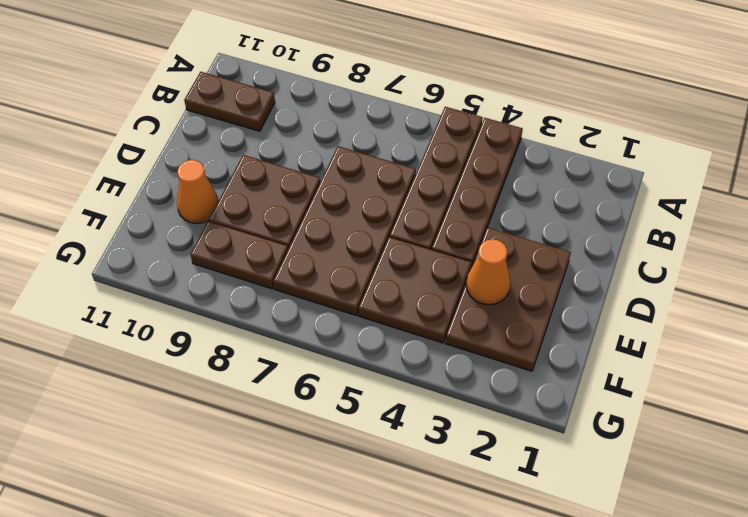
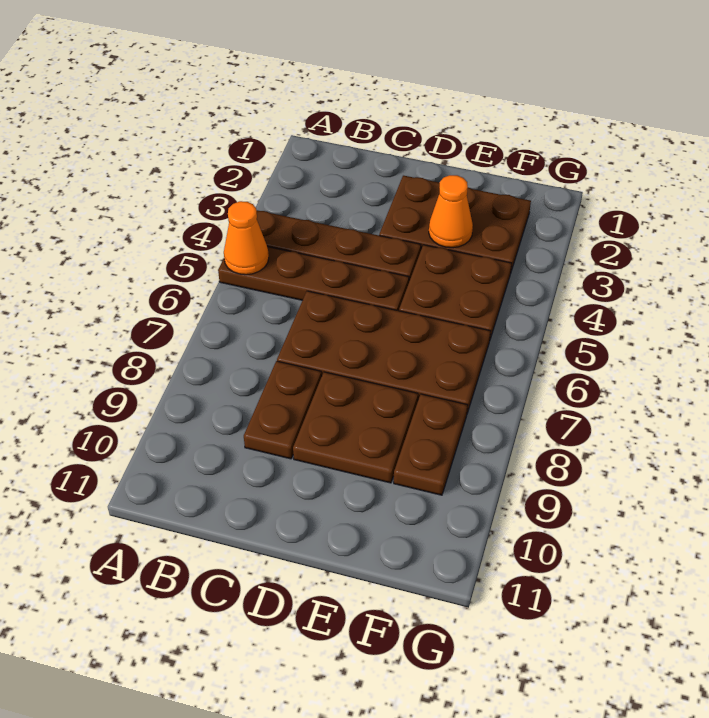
brown 1x2 plate [184,72,275,131] -> brown 1x2 plate moved to [244,361,322,459]
orange 1x1 cone [177,160,218,224] -> orange 1x1 cone moved to [224,201,269,275]

